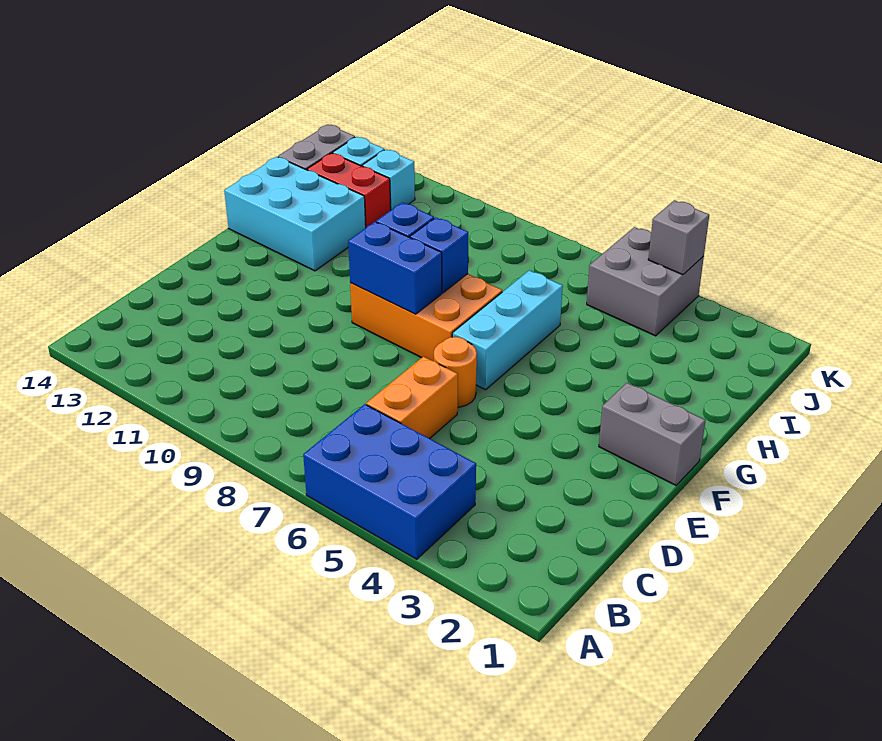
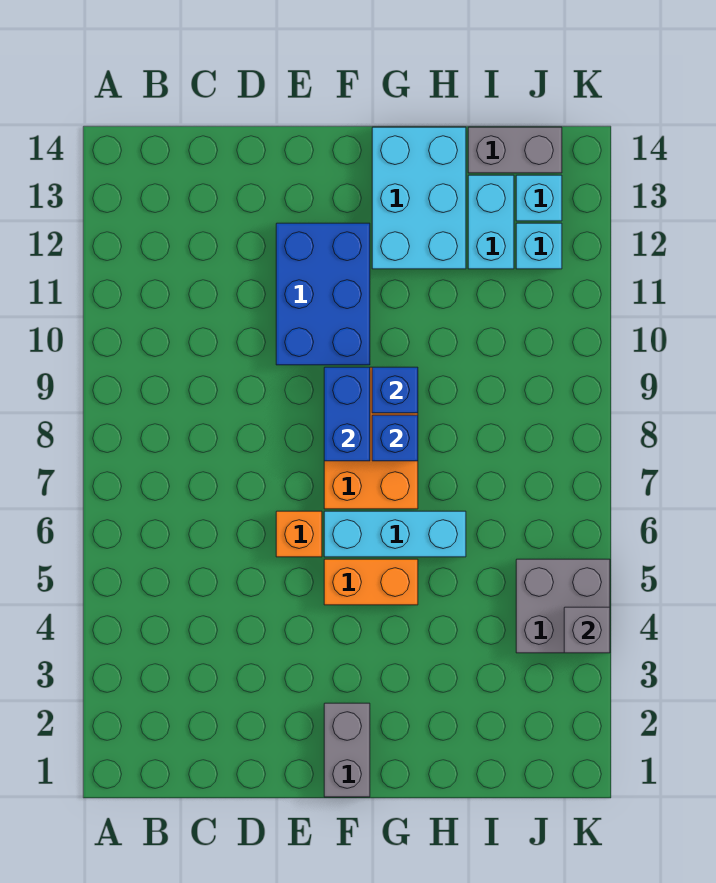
blue 2x3 brick [303,404,476,559] -> blue 2x3 brick moved to [276,223,370,365]
orange 1x2 brick [366,357,458,439] -> orange 1x2 brick moved to [324,559,418,605]
orange 1x1 round brick [434,337,477,407] -> orange 1x1 brick [276,511,322,557]
red 1x2 brick [307,153,391,227] -> cyan 1x2 brick [468,175,514,269]

